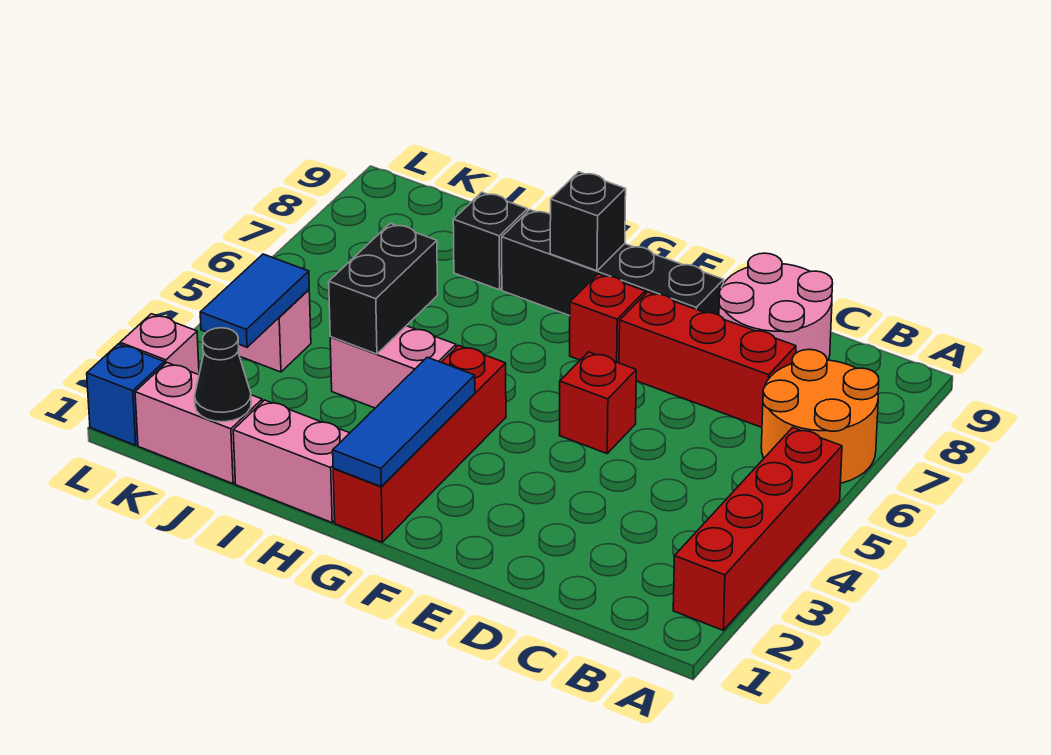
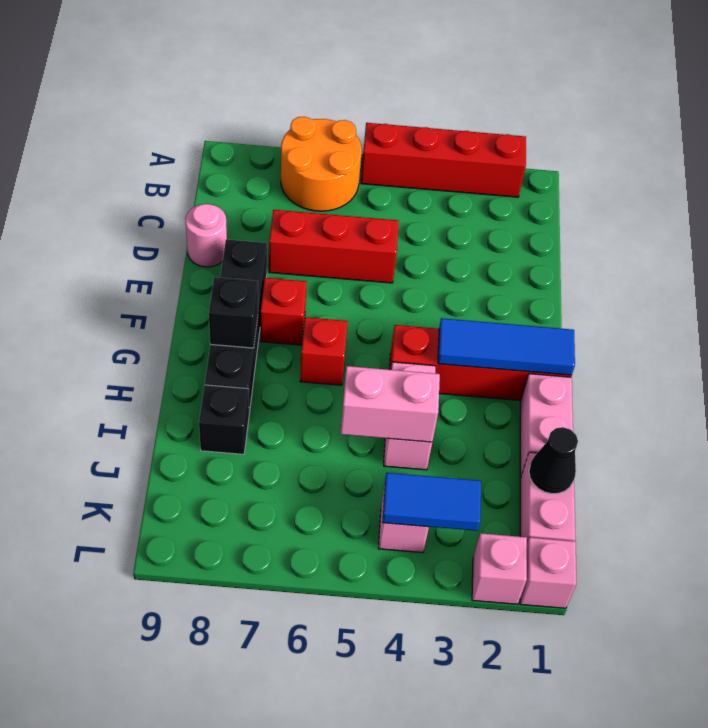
red 1x3 brick [619,292,796,427] -> red 1x3 brick turned to [269,210,399,283]
pink 2x2 round brick [719,253,833,360] -> pink 1x1 round brick [185,204,227,267]
red 1x1 brick [559,352,636,454] -> red 1x1 brick moved to [300,317,348,385]
black 1x2 brick [329,223,438,354] -> pink 1x2 brick [341,366,440,442]
blue 1x1 brick [87,344,165,445] -> pink 1x1 brick [520,537,576,608]

